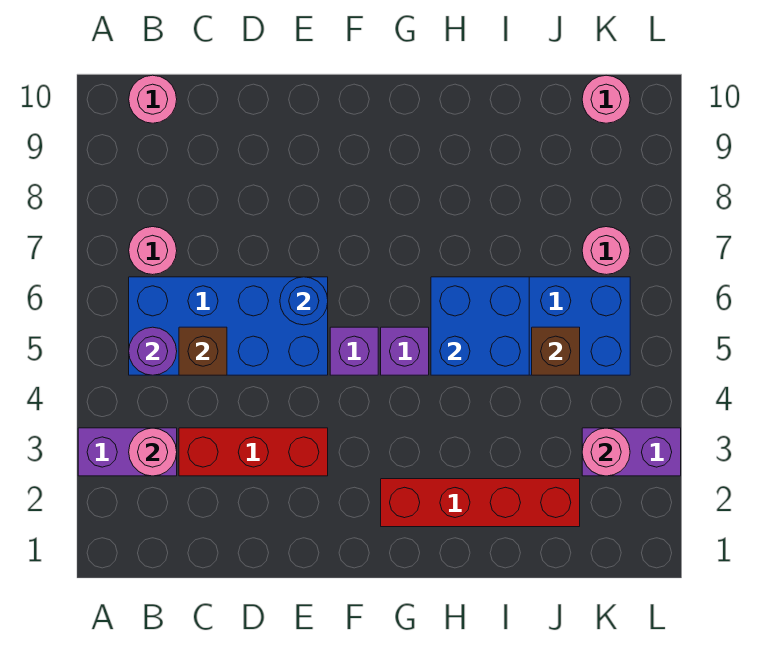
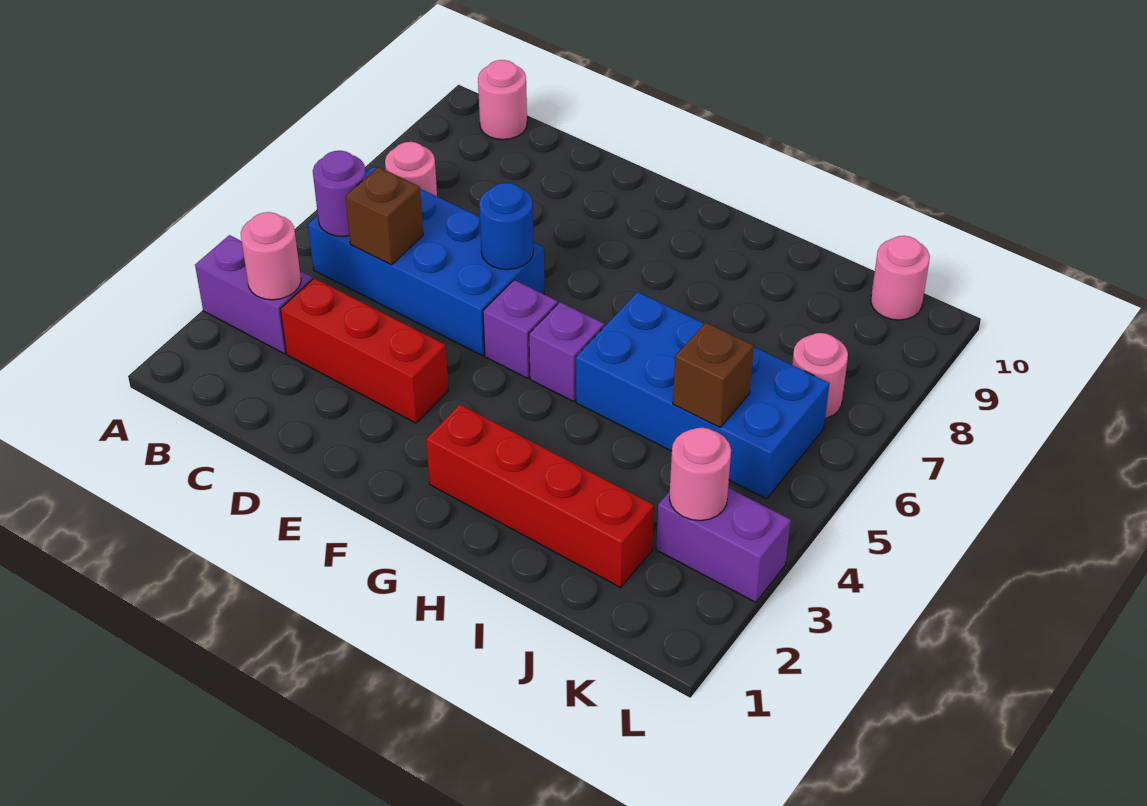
blue 2x2 brick [431,277,529,375] -> none

